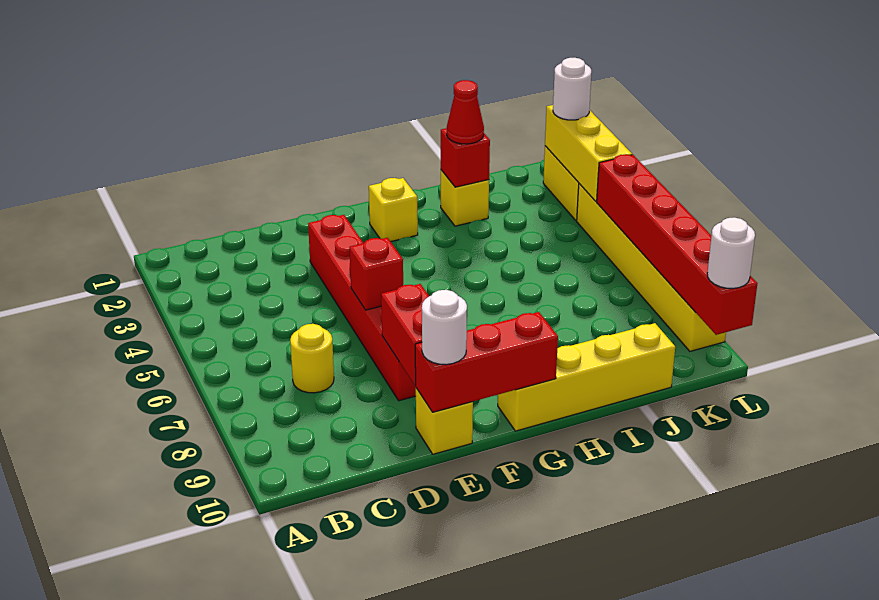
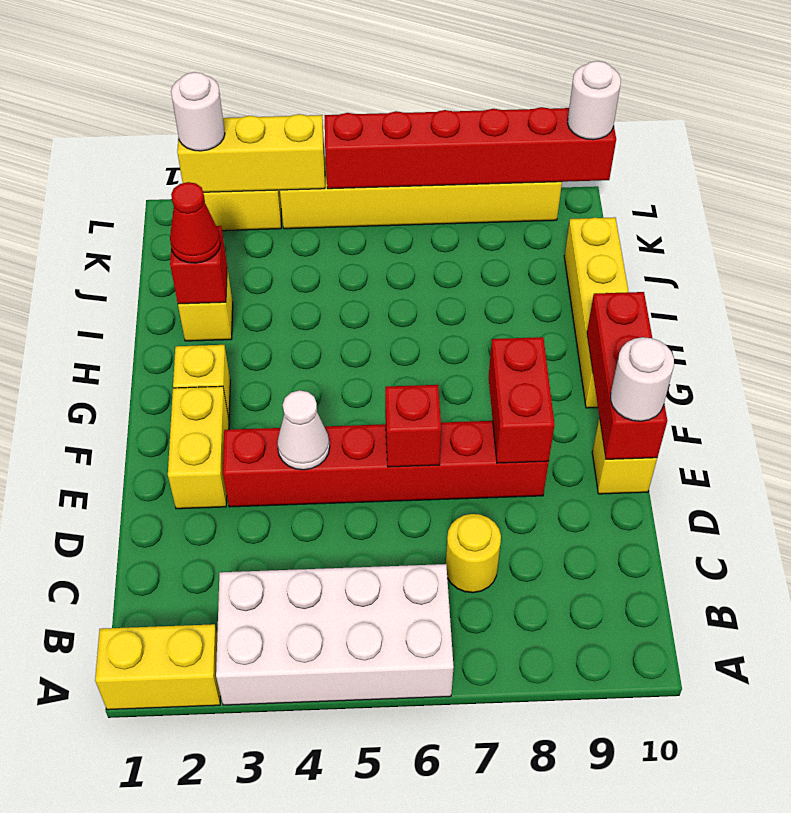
none -> yellow 1x2 brick [95,624,221,710]
none -> white 2x4 brick [216,564,454,705]
none -> yellow 1x2 brick [168,386,229,509]
none -> white 1x1 cone [277,390,330,470]
red 1x2 brick [381,284,429,385] -> red 1x2 brick turned to [489,337,555,463]

